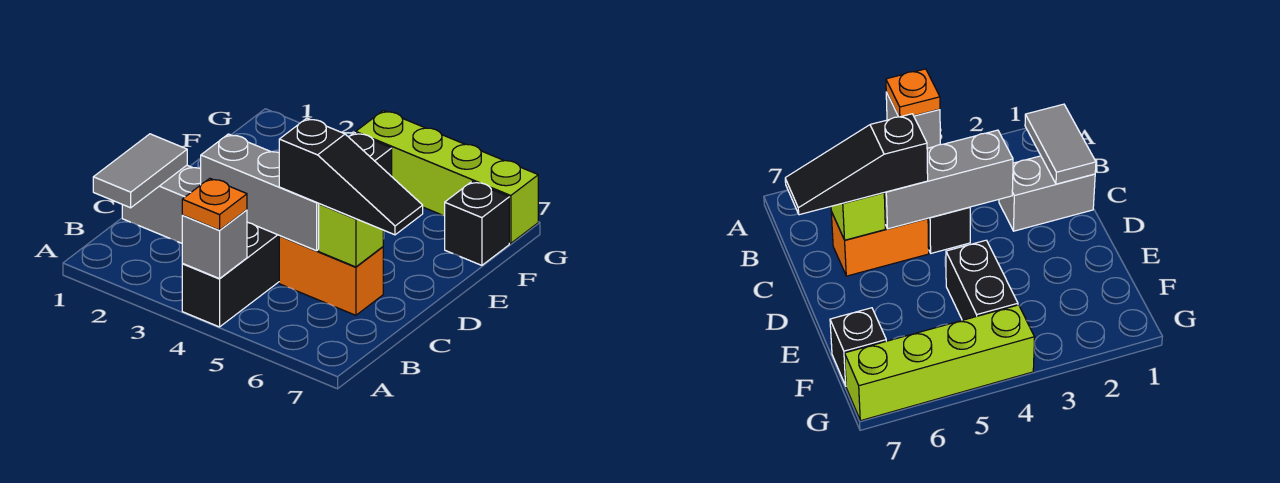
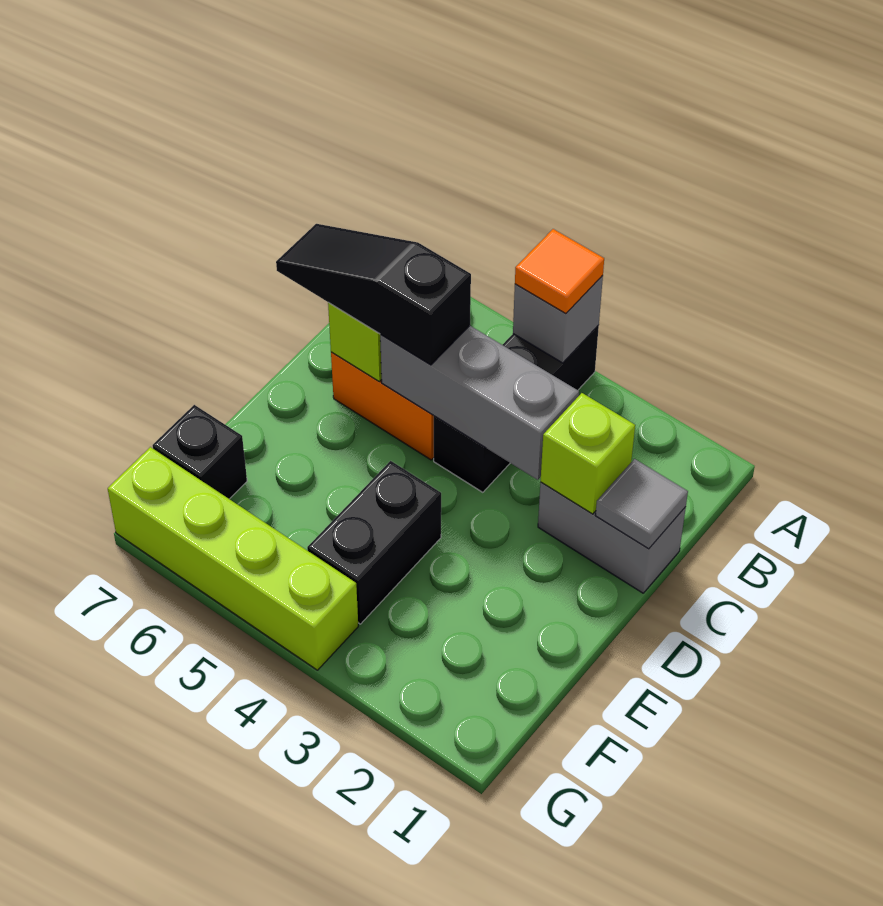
orange 1x1 plate [182,178,247,230] -> orange 1x1 tile [515,229,604,314]
grey 1x2 tile [93,134,187,208] -> grey 1x1 tile [595,459,688,549]
none -> lime 1x1 brick [541,393,635,514]

